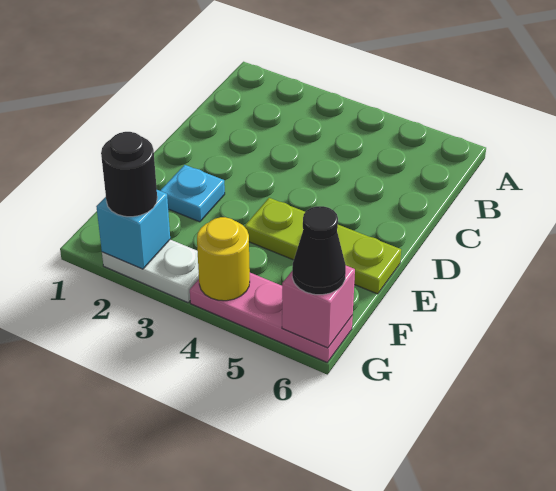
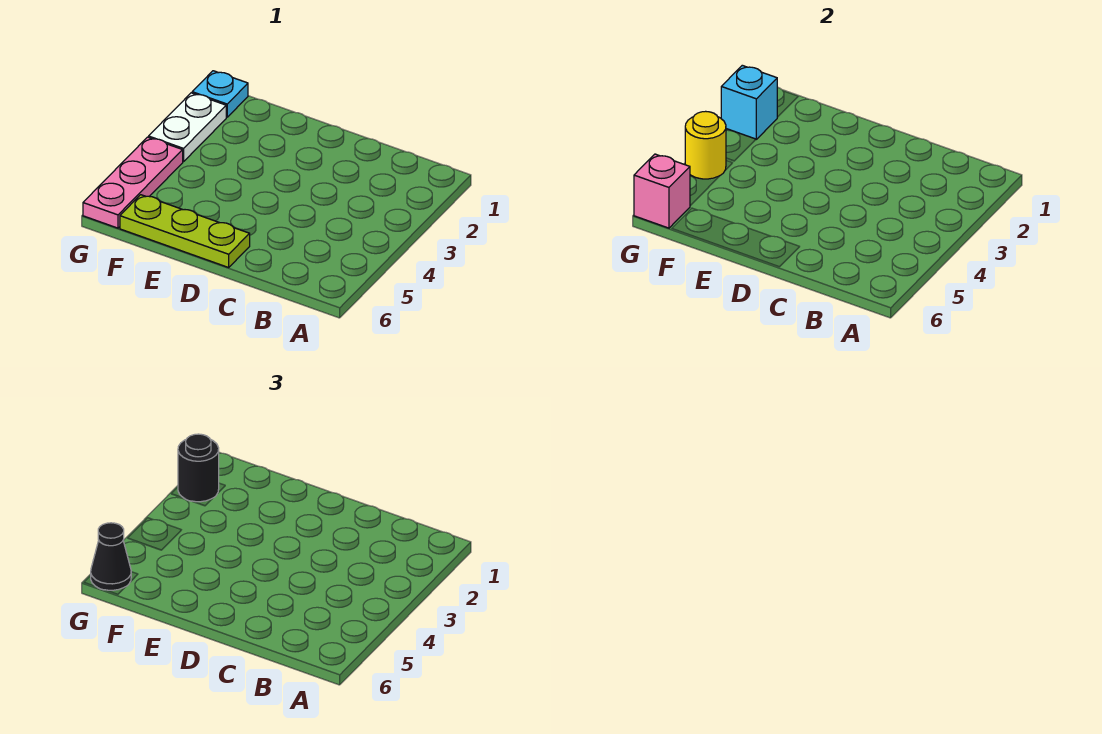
cyan 1x1 plate [160,165,225,222] -> cyan 1x1 plate moved to [192,71,248,117]
lime 1x3 plate [245,198,401,294] -> lime 1x3 plate turned to [120,195,250,267]

